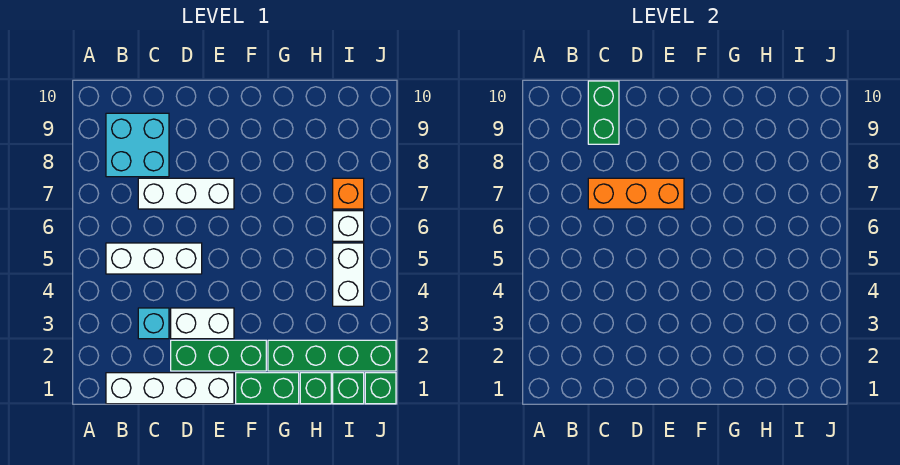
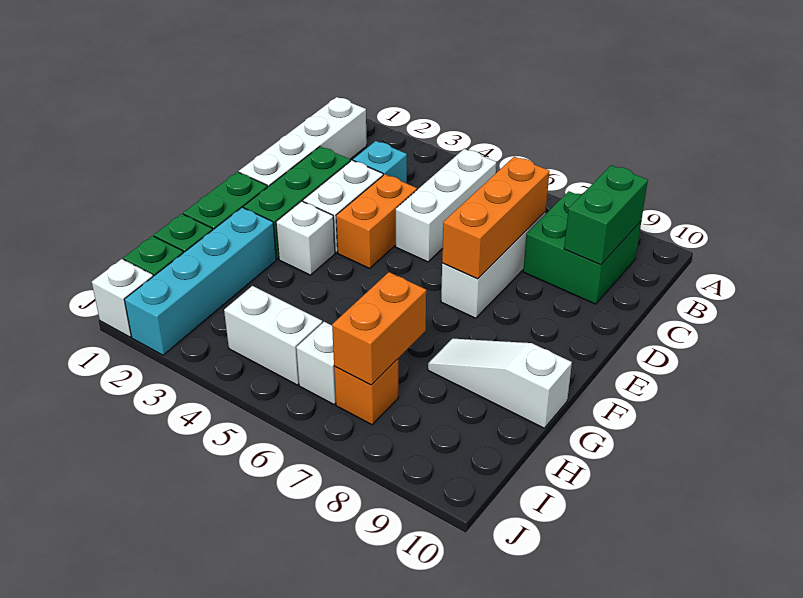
cyan 2x2 brick [106,113,169,177] -> green 2x2 brick [523,191,641,304]
green 1x2 brick [588,81,619,144] -> green 1x2 brick turned to [564,165,648,265]
none -> orange 1x2 brick [336,174,417,268]
none -> white 1x1 brick [276,201,335,275]
green 1x4 brick [268,340,396,371] -> cyan 1x4 brick [124,207,276,355]
none -> white 1x3 slope [428,339,572,428]
none -> orange 1x2 brick [332,272,426,385]
green 1x1 brick [365,373,396,404] -> white 1x1 brick [92,259,153,337]

